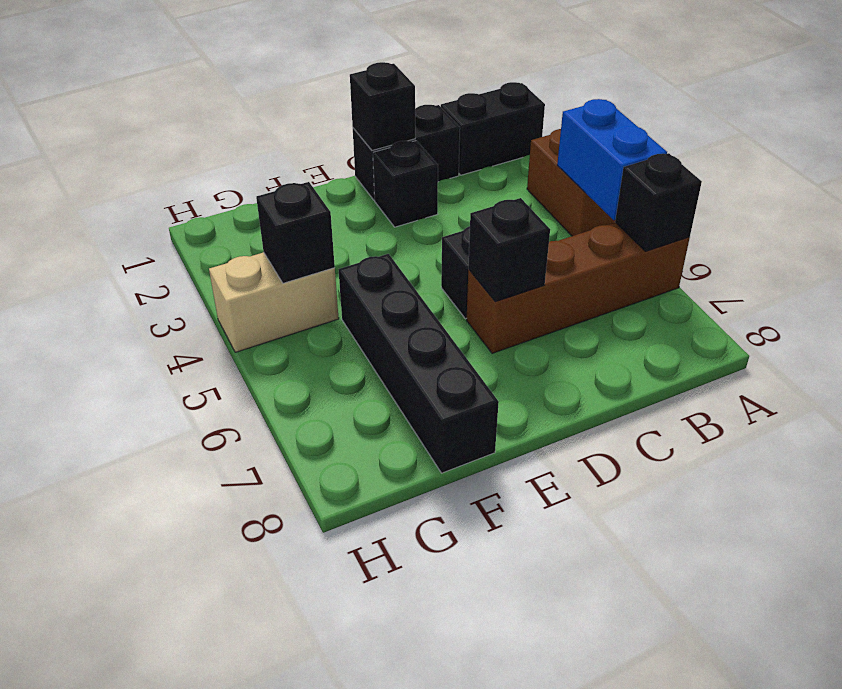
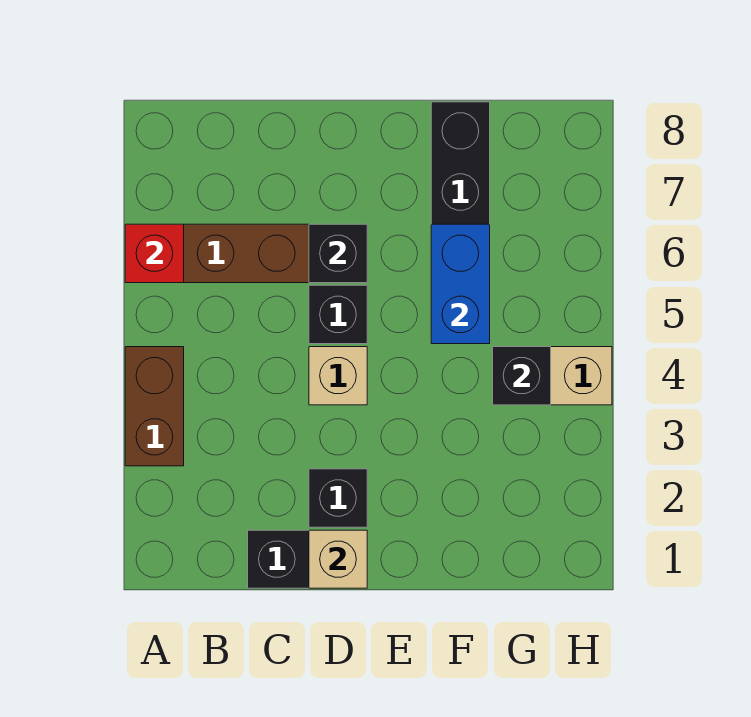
black 1x2 brick [441,82,545,175] -> none
blue 1x2 brick [557,99,667,220] -> blue 1x2 brick moved to [431,224,490,344]
black 1x1 brick [615,153,702,251] -> red 1x1 brick [125,224,184,283]
black 1x1 brick [350,62,415,150] -> tan 1x1 brick [309,530,367,588]
none -> tan 1x1 brick [309,347,367,405]

